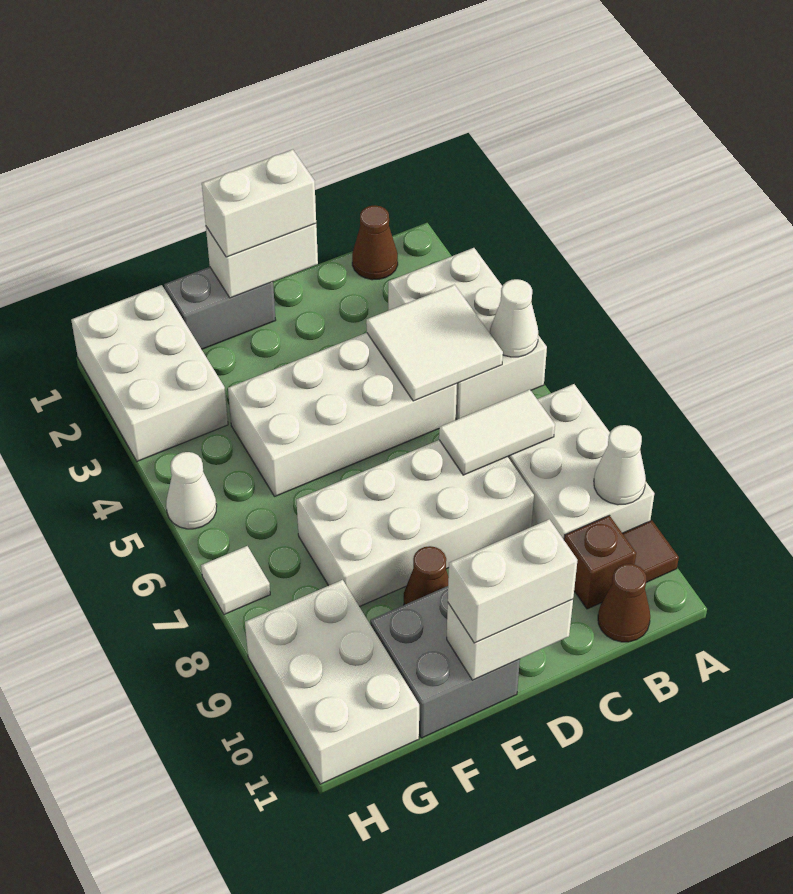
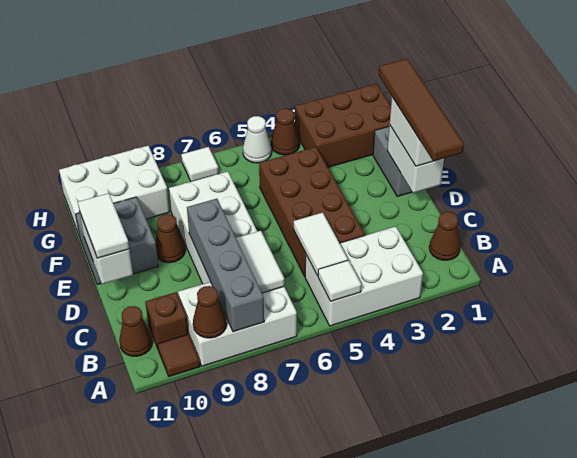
white 1x1 cone [490,279,538,357] -> white 1x1 tile [318,260,361,301]
none -> grey 1x4 brick [187,199,264,332]
white 1x1 cone [594,425,646,505] -> brown 1x1 cone [193,286,227,338]
white 2x2 tile [366,285,503,401] -> white 1x2 tile [294,212,348,276]
none -> brown 1x4 tile [379,59,464,161]
white 2x4 brick [228,333,457,497] -> brown 2x4 brick [259,147,365,276]
white 1x2 brick [448,519,577,643] -> white 1x2 tile [78,193,129,258]
white 2x3 brick [71,285,228,461] -> brown 2x3 brick [295,84,391,167]
none -> brown 1x1 cone [271,108,300,155]

